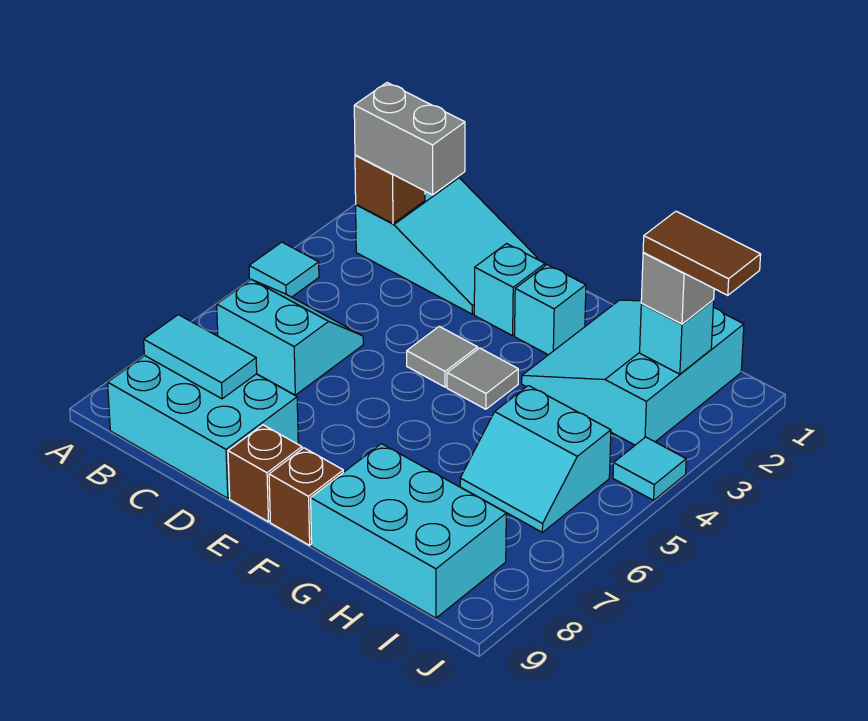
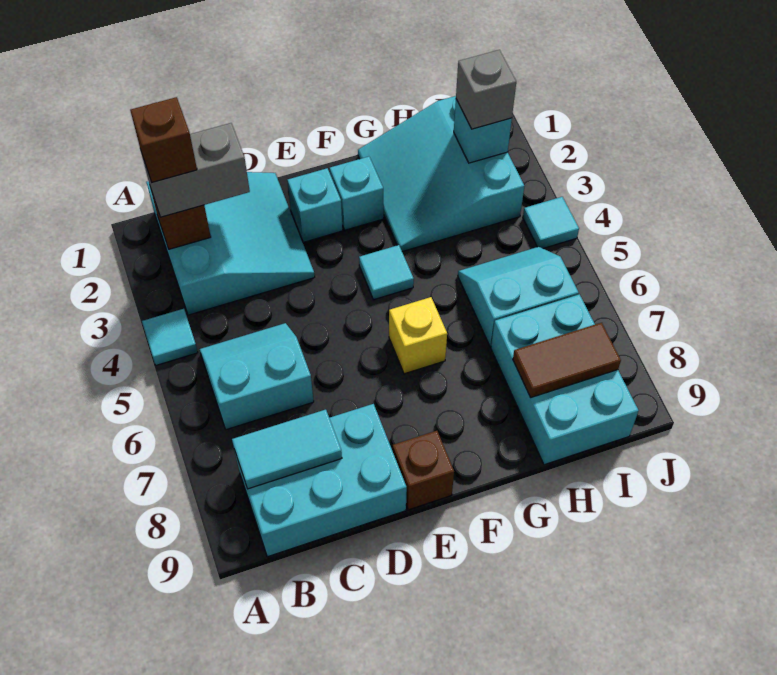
cyan 2x3 slope [356,177,537,314] -> cyan 3x3 slope [146,172,315,315]
grey 1x1 tile [407,326,478,387] -> none
grey 1x1 tile [447,348,518,409] -> cyan 1x1 tile [359,245,414,300]
none -> yellow 1x1 brick [389,297,447,374]
brown 1x1 brick [269,448,343,545] -> brown 1x1 brick moved to [130,97,197,182]
cyan 2x3 brick [311,444,506,618] -> cyan 2x3 brick turned to [491,294,639,465]
cyan 2x2 slope [460,386,611,532] -> cyan 2x2 slope turned to [458,247,579,347]
brown 1x2 tile [643,211,761,295] -> brown 1x2 tile moved to [513,323,621,397]

